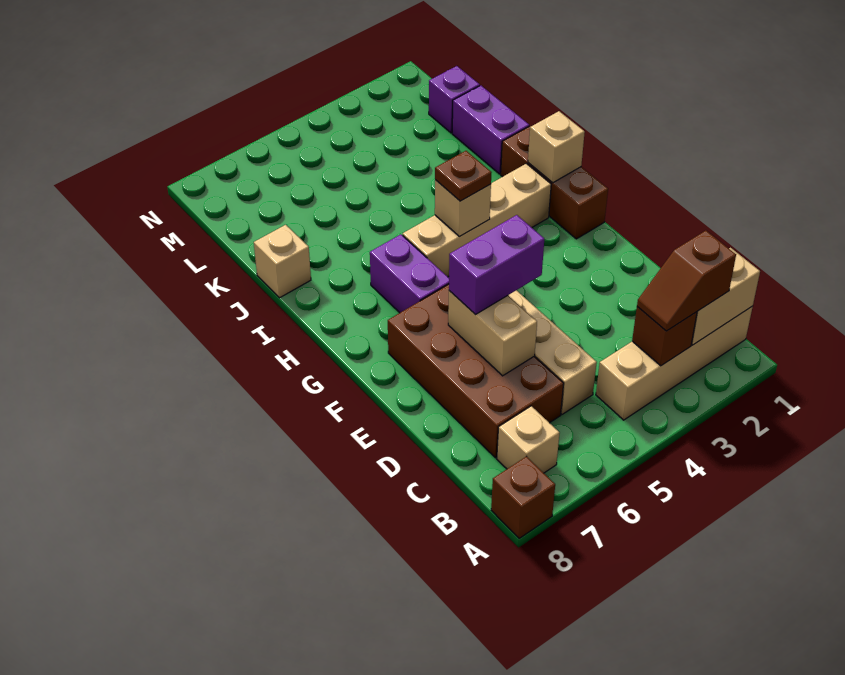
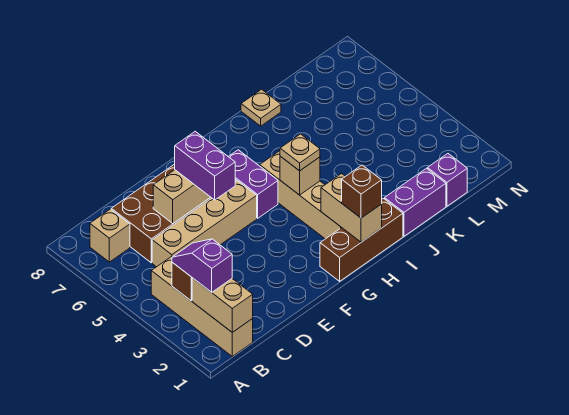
brown 1x1 brick [491,456,555,538] -> brown 1x1 brick moved to [342,165,382,218]
brown 1x2 slope [637,231,736,331] -> purple 1x2 slope [172,239,232,292]
purple 1x2 brick [370,234,449,313] -> purple 1x2 brick turned to [228,150,278,218]
tan 1x1 brick [528,111,585,183] -> tan 1x2 brick [321,174,382,242]
brown 1x1 plate [435,151,492,201] -> tan 1x1 plate [280,134,320,171]
tan 1x1 brick [254,225,311,298] -> tan 1x1 plate [241,89,281,126]

